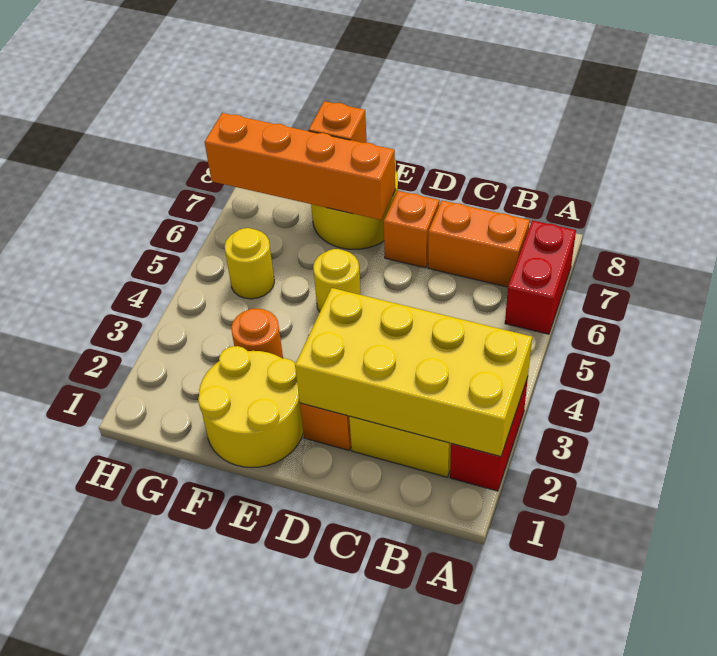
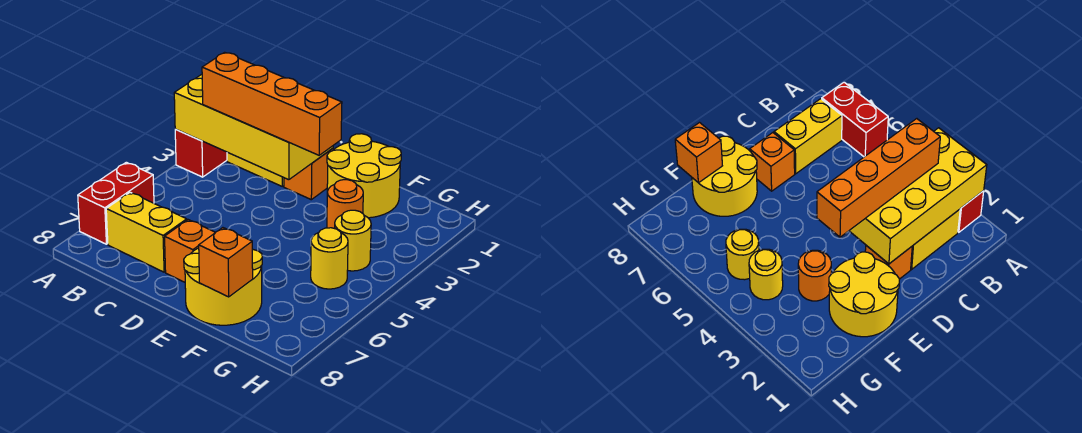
orange 1x2 brick [428,200,530,287] -> yellow 1x2 brick [106,192,187,272]
yellow 1x1 round brick [313,249,361,312] -> yellow 1x1 round brick moved to [335,210,371,271]
orange 1x4 brick [205,113,395,220] -> orange 1x4 brick moved to [202,52,342,155]

